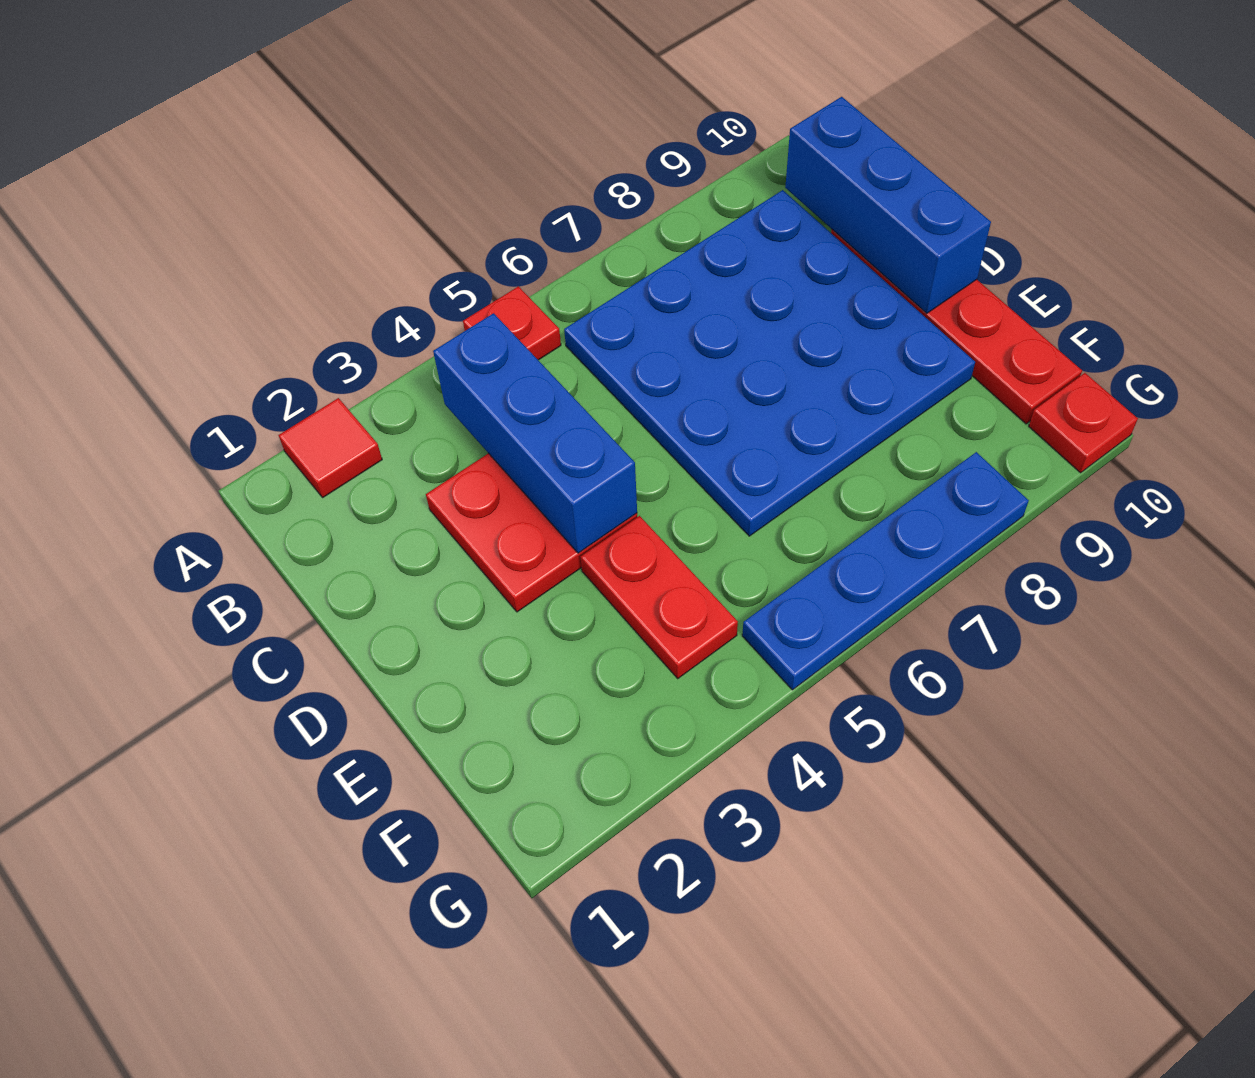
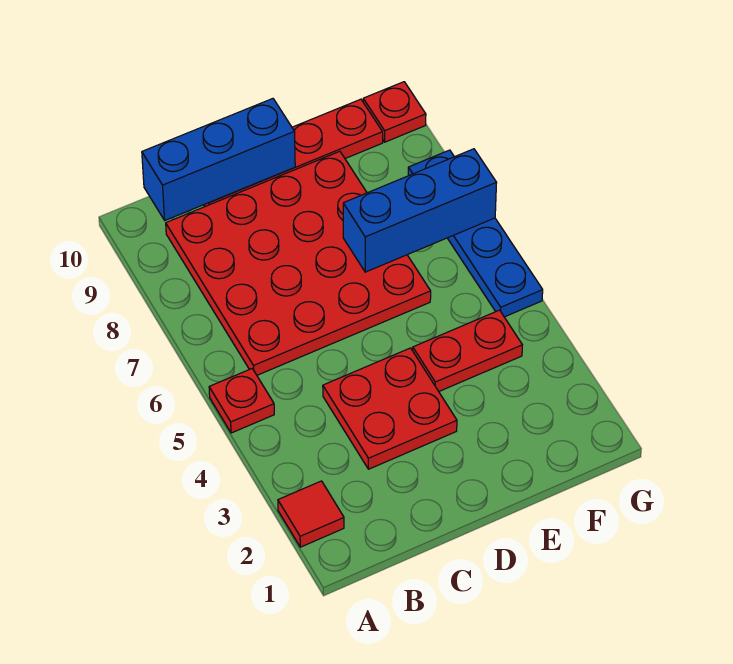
blue 1x3 brick [433,313,637,553] -> blue 1x3 brick moved to [343,149,497,272]
blue 4x4 plate [564,190,975,536] -> red 4x4 plate [166,151,431,375]

